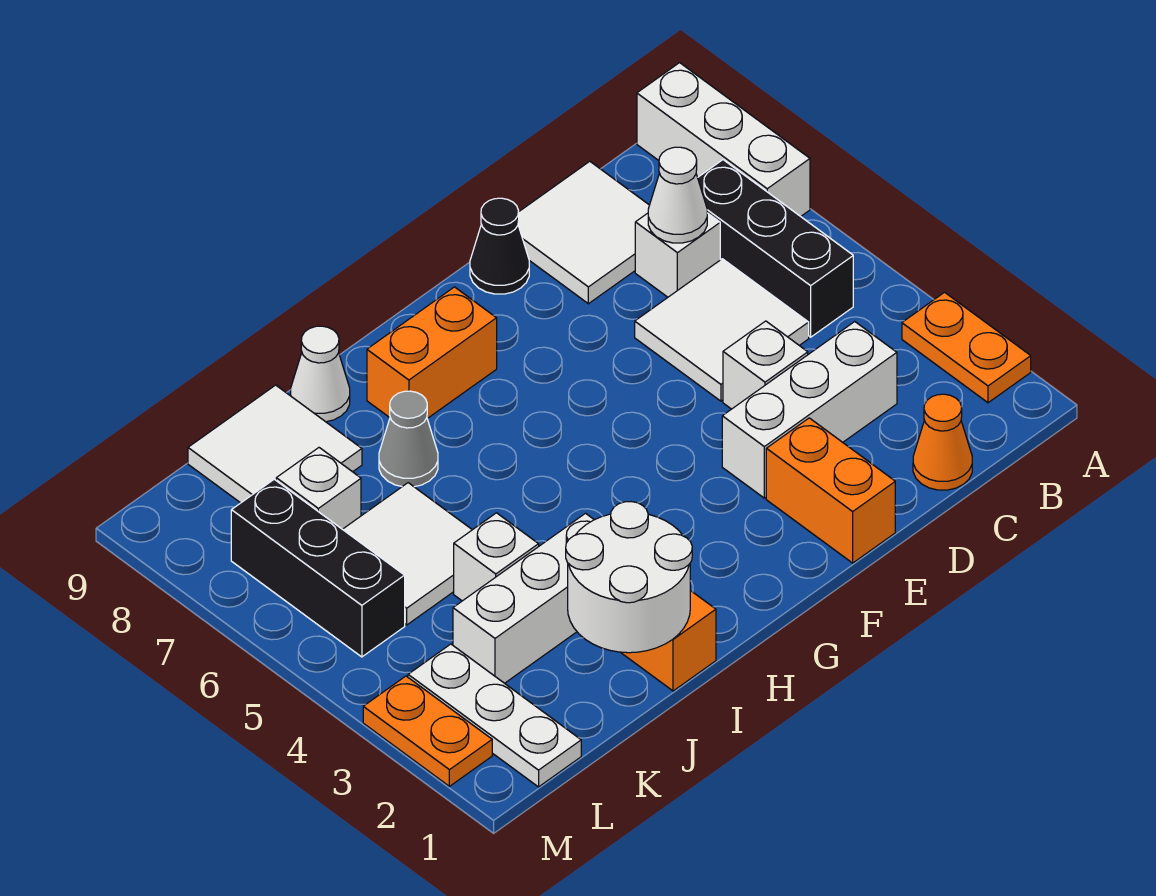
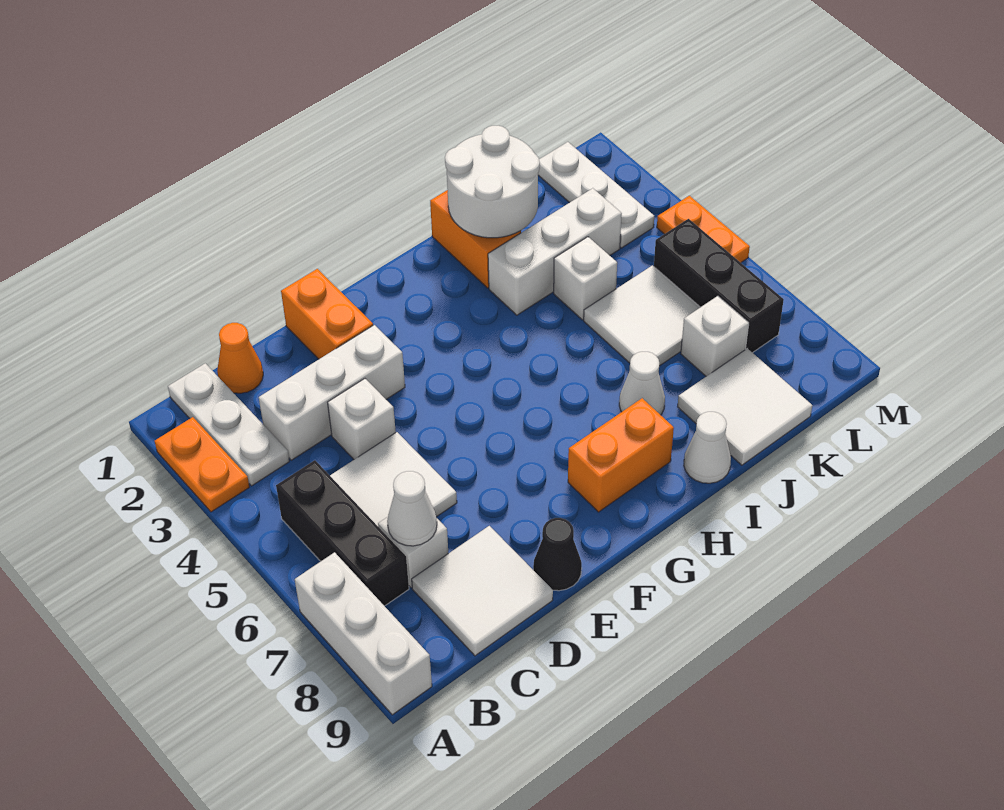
none -> white 1x3 plate [168,363,289,486]
grey 1x1 cone [379,391,438,487] -> white 1x1 cone [619,352,665,415]
orange 1x2 plate [363,676,492,786] -> orange 1x2 plate moved to [657,196,750,263]

